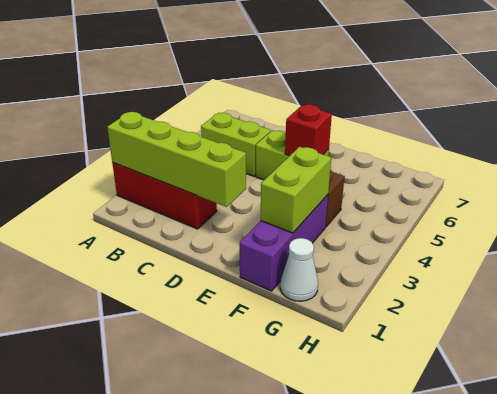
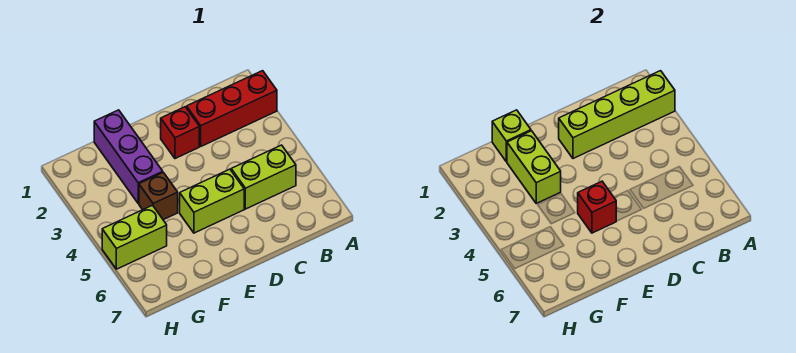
none -> red 1x1 brick [161,107,199,159]
none -> lime 1x1 brick [492,110,531,162]
white 1x1 cone [280,238,318,301] -> none
none -> lime 1x2 brick [102,205,167,269]

